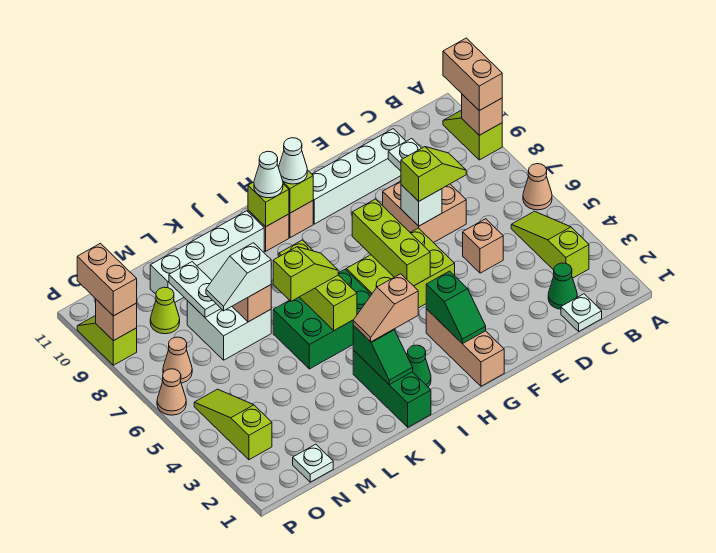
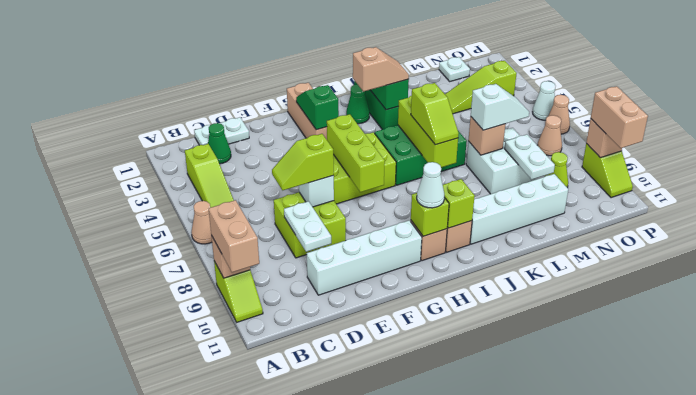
white 1x1 plate [561,294,602,331] -> white 1x2 plate [194,117,249,145]
tan 1x1 brick [463,219,503,273] -> none
tan 2x2 brick [383,181,466,243] -> lime 2x2 brick [274,192,346,258]
white 1x1 cone [254,151,283,198] -> white 1x1 cone moved to [533,81,555,120]
lime 1x2 slope [273,247,338,301] -> lime 1x2 slope turned to [411,83,459,145]
lime 1x3 slope [194,389,272,460] -> lime 1x3 slope turned to [445,61,517,114]

